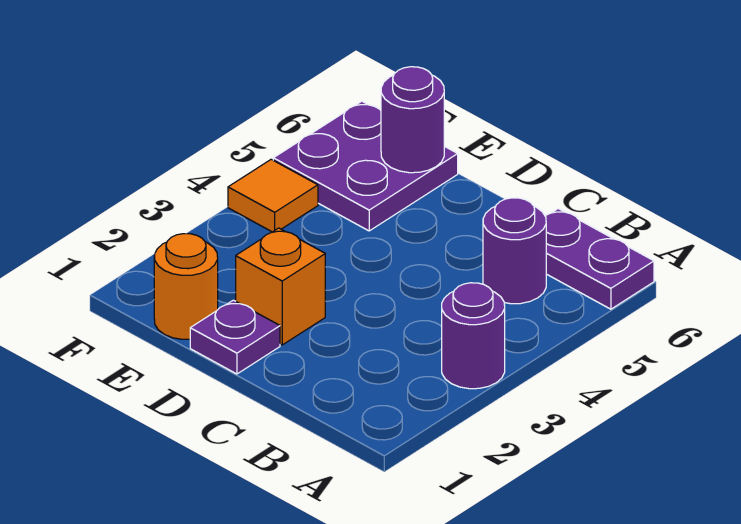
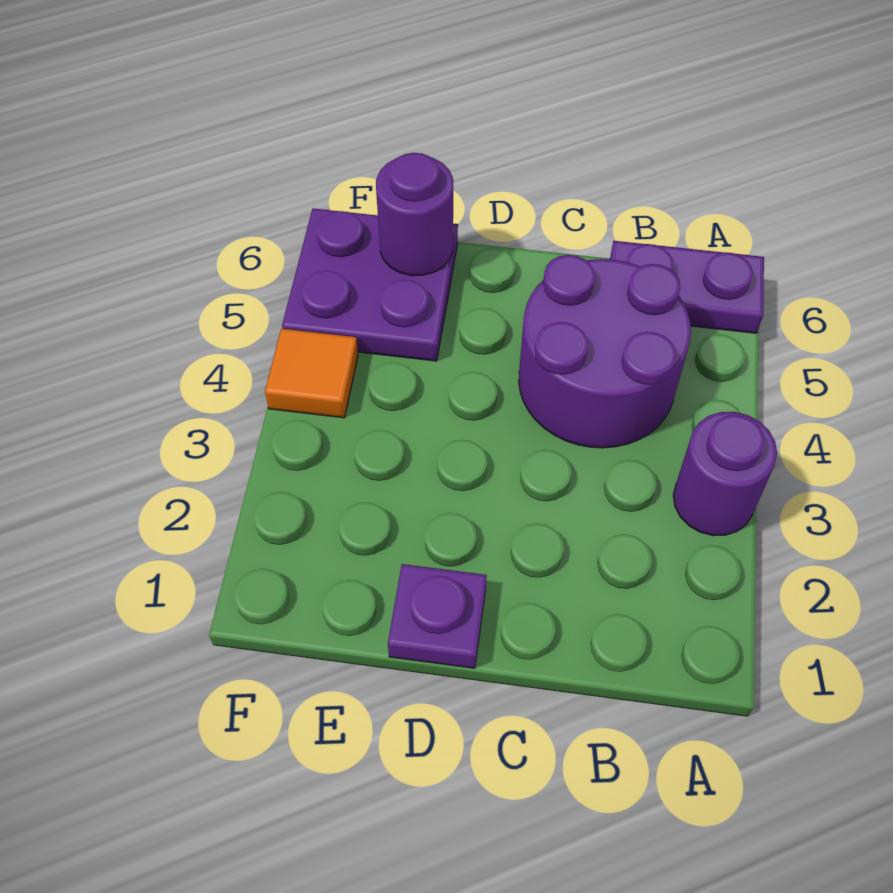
purple 1x1 round brick [483,198,546,304] -> purple 2x2 round brick [519,255,691,448]
orange 1x1 brick [236,228,325,345] -> none
orange 1x1 round brick [154,234,218,339] -> none

